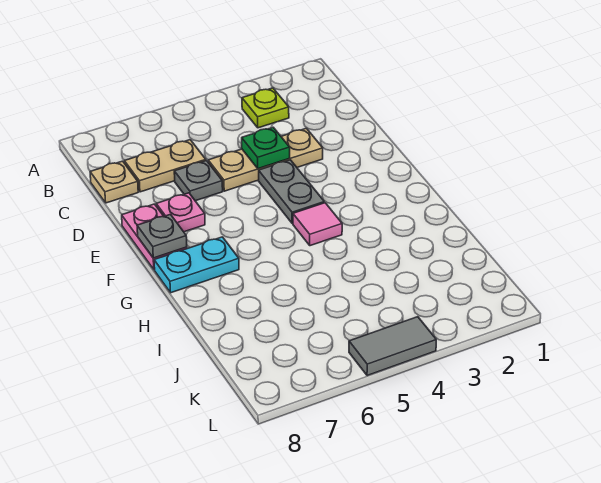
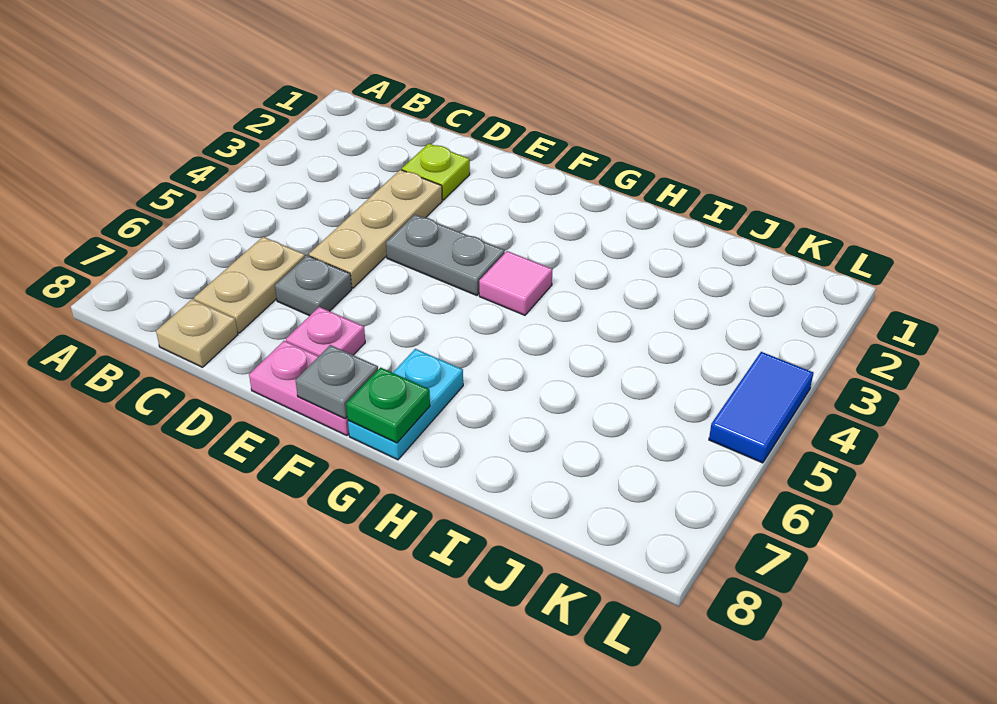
lime 1x1 plate [242,88,289,128] -> lime 1x1 plate moved to [402,144,470,200]
green 1x1 plate [242,127,290,169] -> green 1x1 plate moved to [346,368,430,443]
grey 1x2 tile [349,317,436,376] -> blue 1x2 tile [709,352,814,463]

